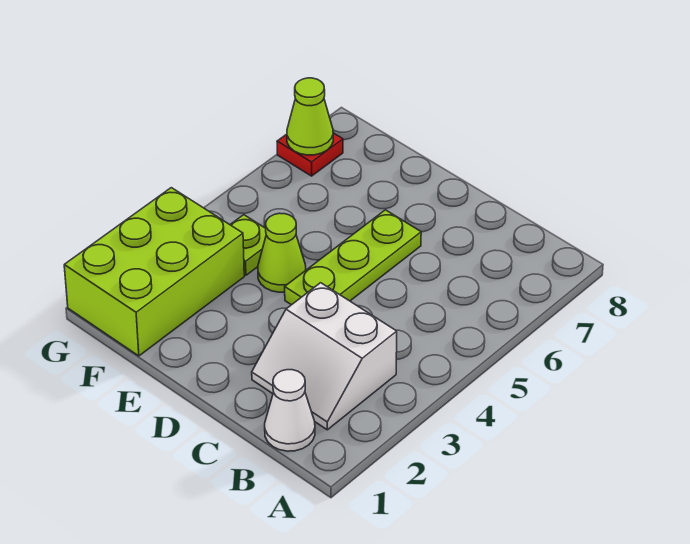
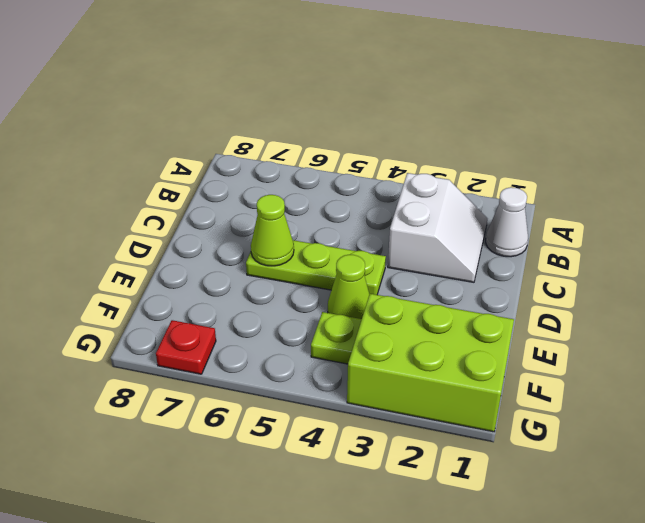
lime 1x1 cone [287,78,333,155] -> lime 1x1 cone moved to [251,195,294,266]

